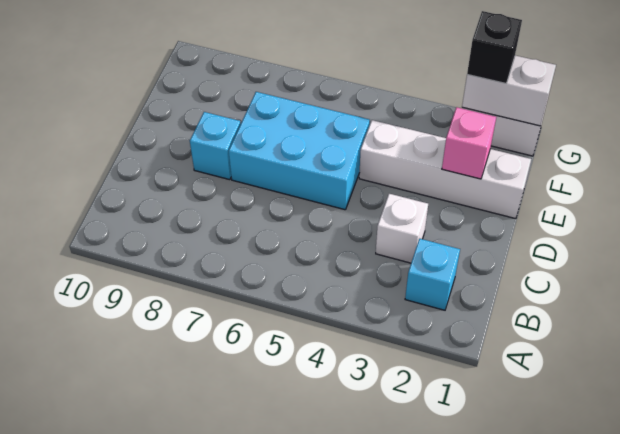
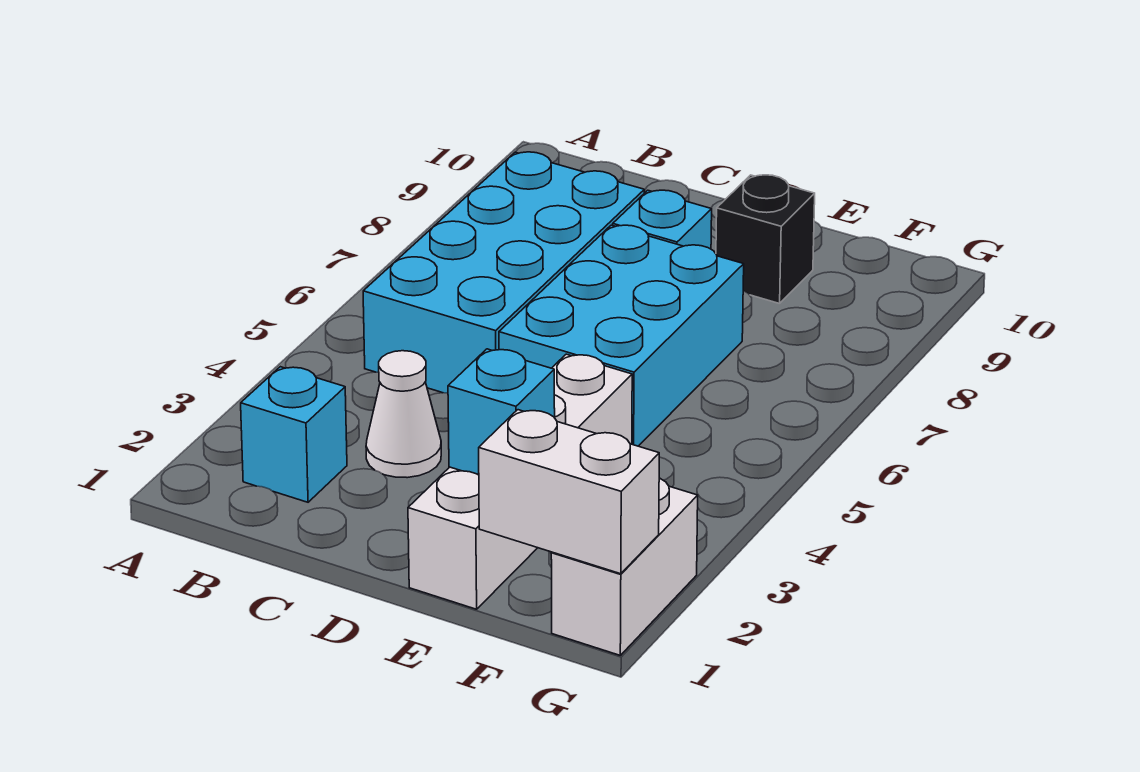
none -> cyan 2x4 brick [363,152,644,393]
white 1x1 brick [376,194,428,263] -> white 1x1 cone [366,351,441,478]
pink 1x1 brick [442,107,496,179] -> cyan 1x1 brick [448,349,555,475]
white 1x2 brick [462,55,556,126] -> white 1x2 brick turned to [479,410,659,574]
black 1x1 brick [467,11,522,84] -> black 1x1 brick moved to [716,175,815,304]

